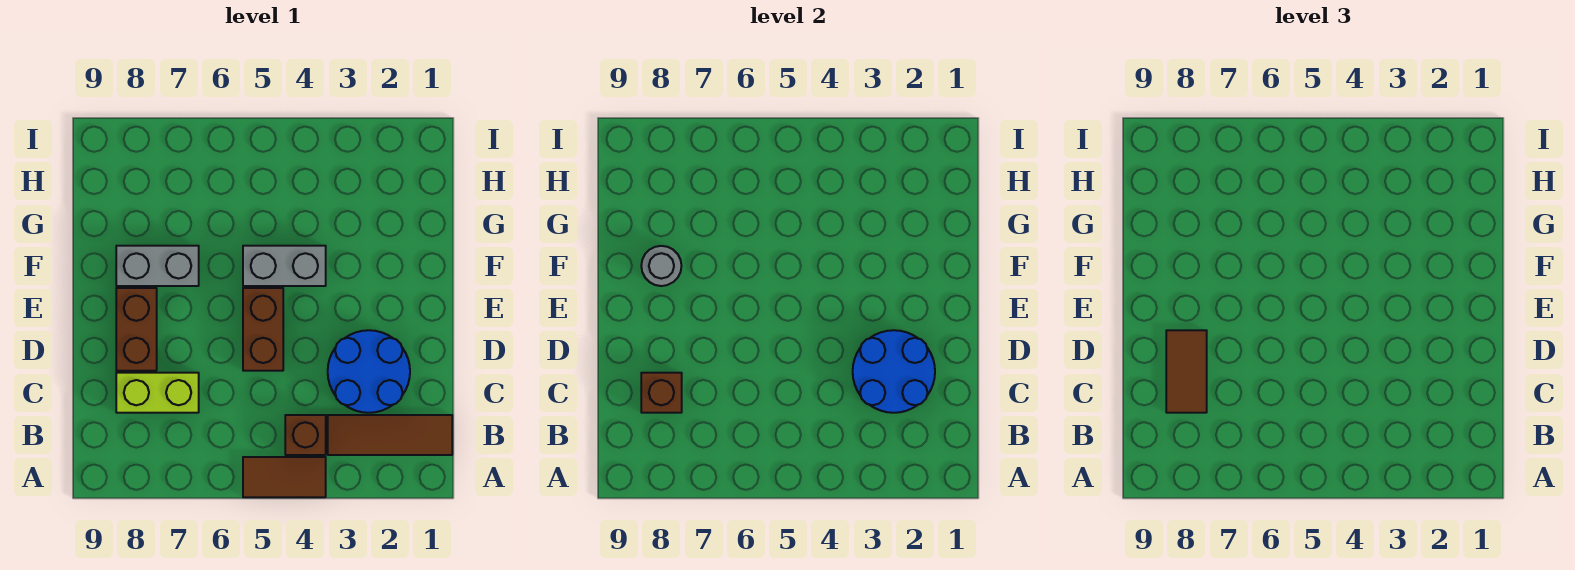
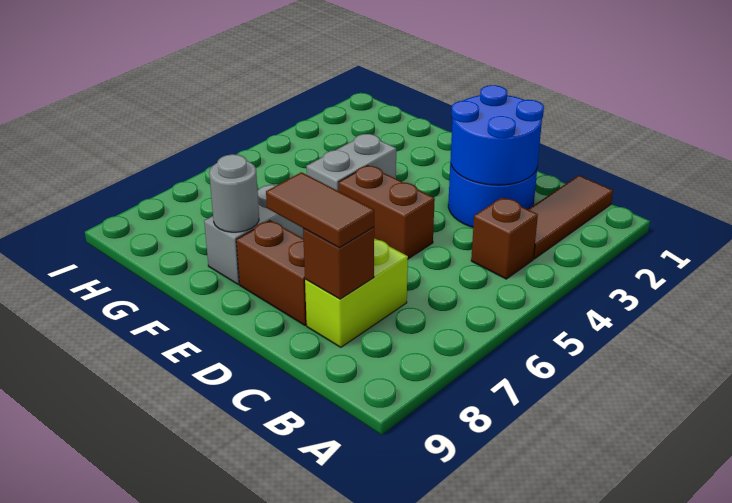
brown 1x2 tile [243,457,326,497] -> none

